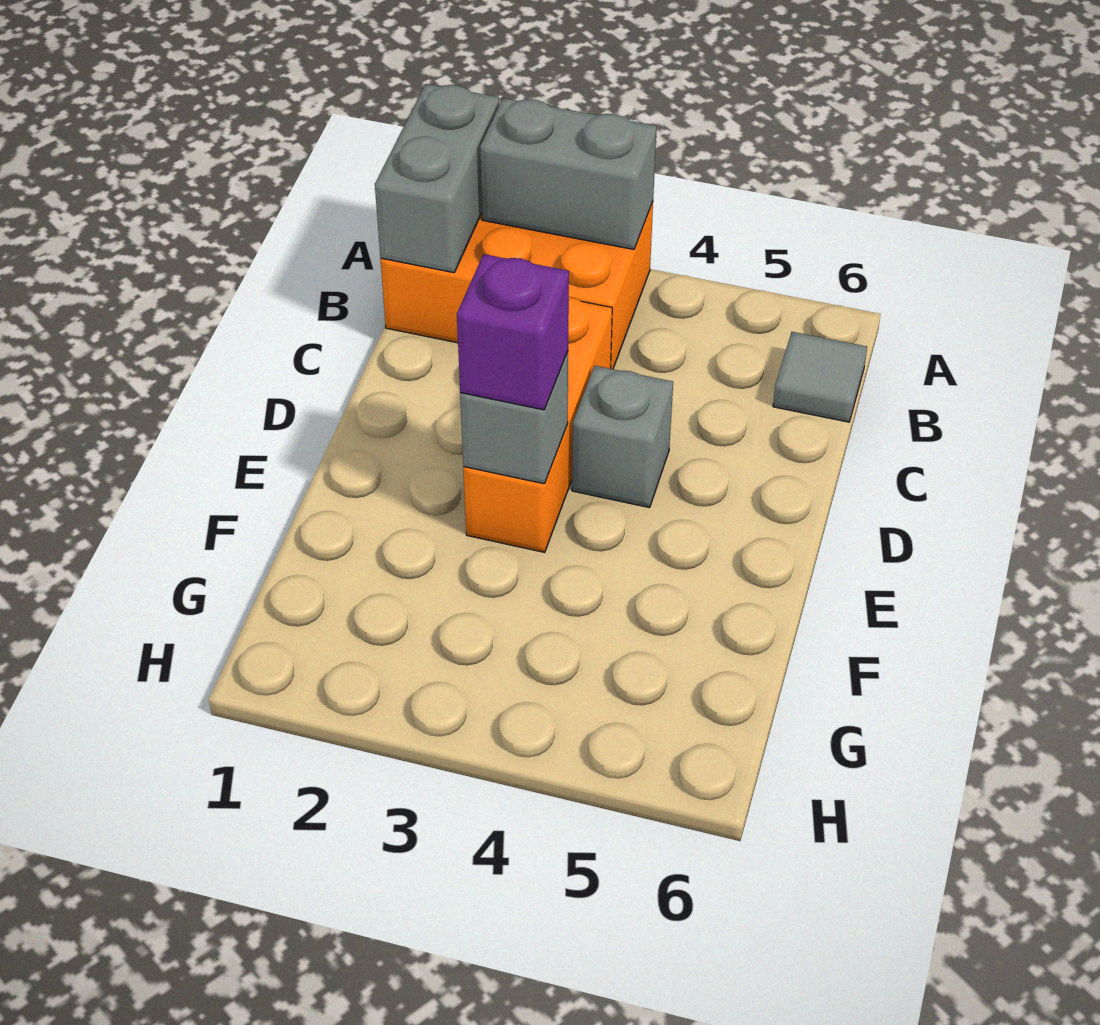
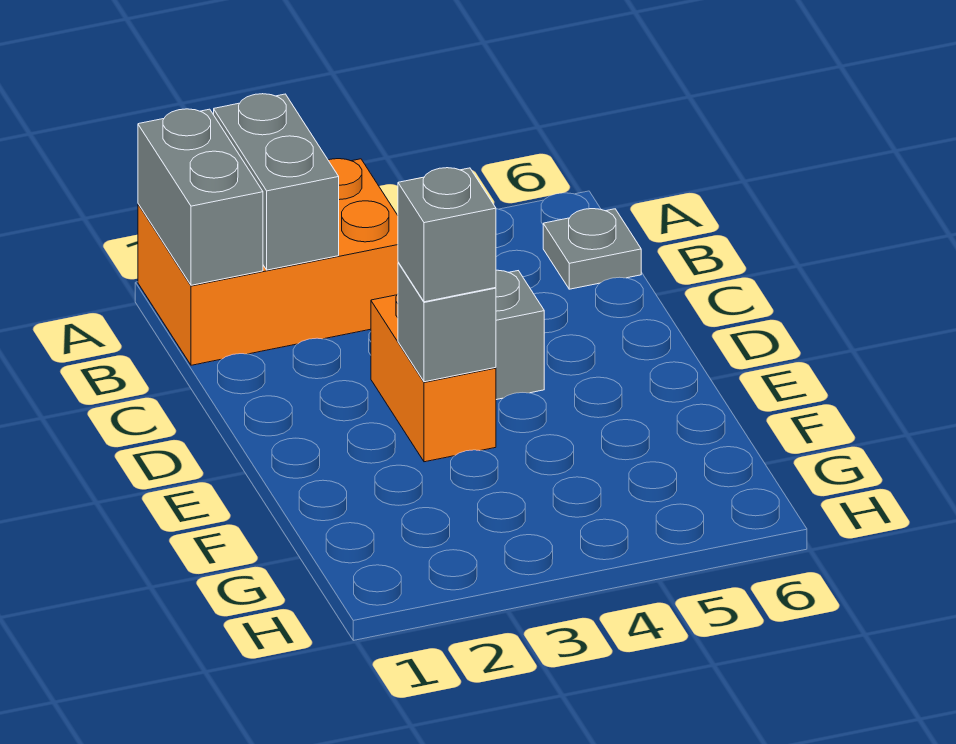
grey 1x2 brick [480,98,657,249] -> grey 1x2 brick turned to [214,94,339,270]
grey 1x1 tile [773,332,867,422] -> grey 1x1 plate [543,209,641,289]
orange 1x3 brick [463,297,612,553] -> orange 1x2 brick [371,294,496,462]
purple 1x1 brick [457,254,569,410] -> grey 1x1 brick [398,168,496,302]

